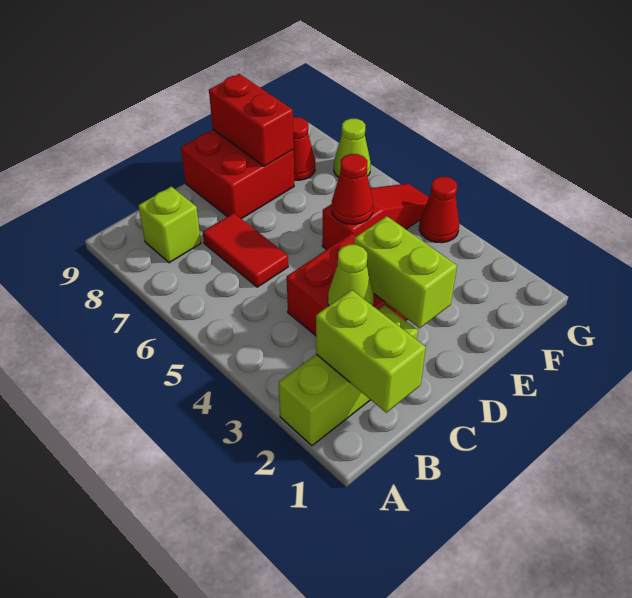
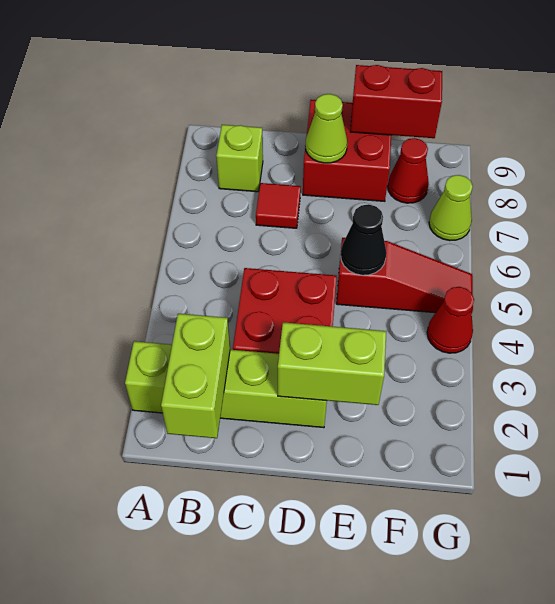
lime 1x3 brick [279,305,418,446] -> lime 1x4 brick [125,341,327,428]
lime 1x1 cone [328,245,374,306] -> lime 1x1 cone moved to [305,94,347,163]
red 1x2 tile [203,213,288,287] -> red 1x1 tile [256,183,301,228]
lime 1x2 brick [354,216,457,328] -> lime 1x2 brick turned to [278,322,386,405]
red 1x1 cone [332,154,373,224] -> black 1x1 cone [341,204,386,275]
red 1x2 brick [209,74,294,166] -> red 1x2 brick turned to [350,65,442,138]

